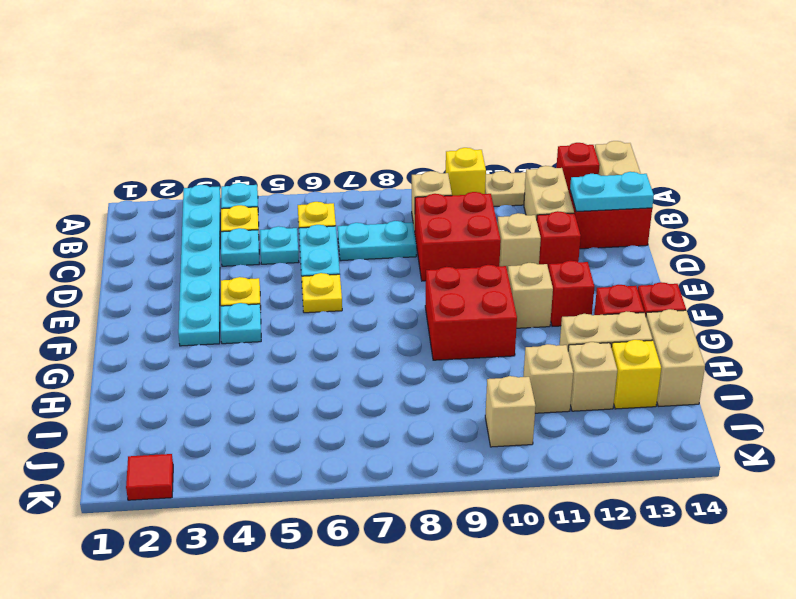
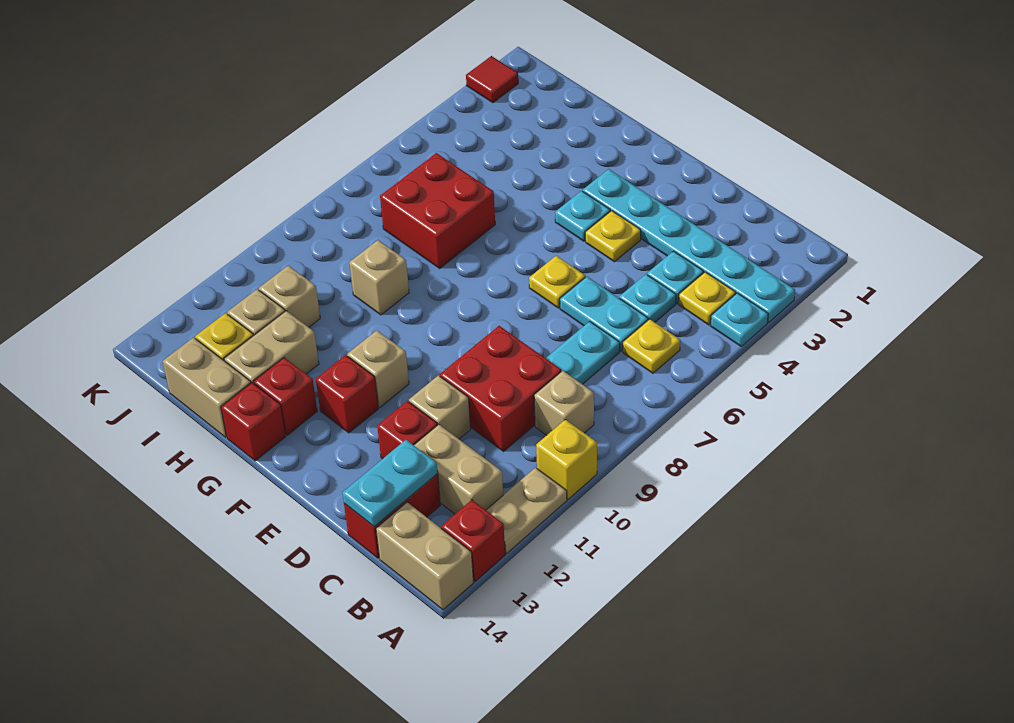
red 2x2 brick [425,265,517,360] -> red 2x2 brick moved to [380,153,495,268]
tan 1x1 brick [485,376,536,447] -> tan 1x1 brick moved to [349,240,409,315]

